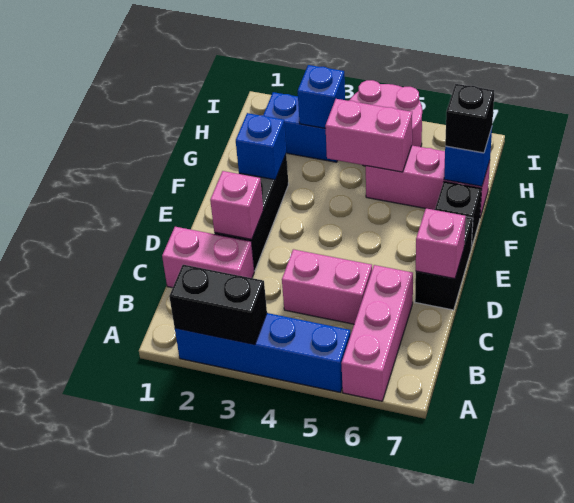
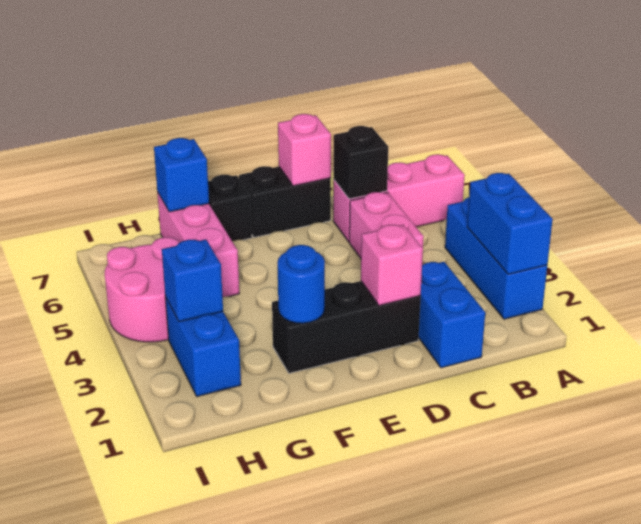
blue 1x4 brick [175,313,350,392] -> blue 1x3 brick [445,197,547,319]
black 1x2 brick [169,265,267,345] -> blue 1x2 brick [467,173,553,274]
pink 1x2 brick [162,227,254,288] -> blue 1x2 brick [419,262,485,368]
blue 1x1 brick [236,113,286,180] -> blue 1x1 round brick [278,245,325,323]
pink 1x2 brick [325,99,412,172] -> none
black 1x1 brick [445,84,494,153] -> black 1x1 brick moved to [333,126,388,199]

